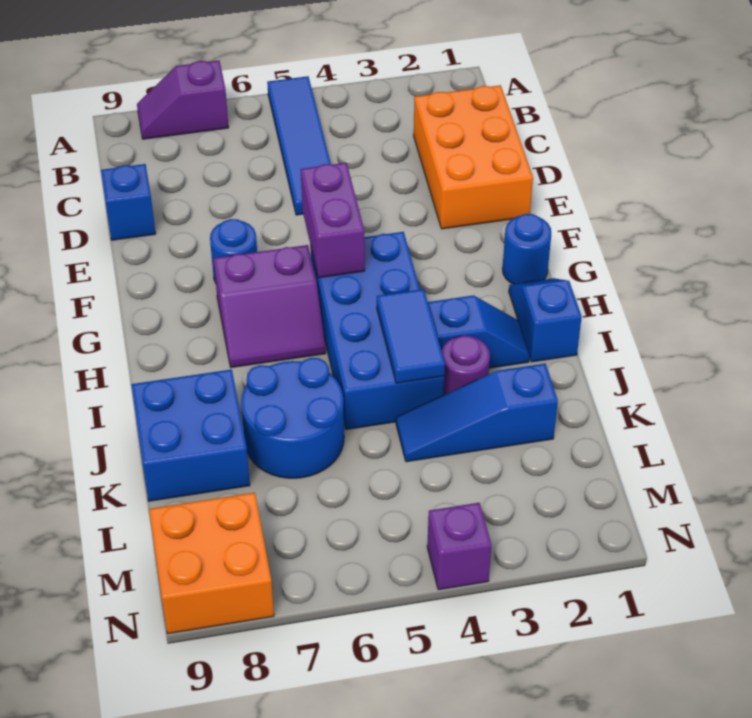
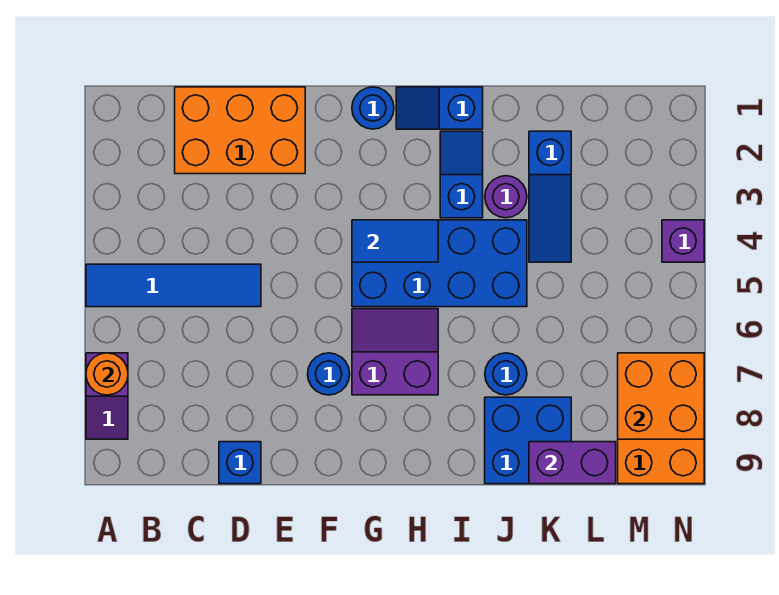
none -> orange 1x1 round brick [86,353,128,395]
purple 1x2 brick [301,163,365,278] -> purple 1x2 brick moved to [529,442,616,484]
purple 2x2 slope [214,245,326,368] -> purple 2x2 slope turned to [352,309,438,395]
blue 1x2 tile [377,289,445,383] -> blue 1x2 tile moved to [352,220,438,262]
blue 2x2 round brick [241,358,344,478] -> blue 1x1 round brick [485,353,527,395]
none -> orange 2x2 brick [618,353,704,439]

